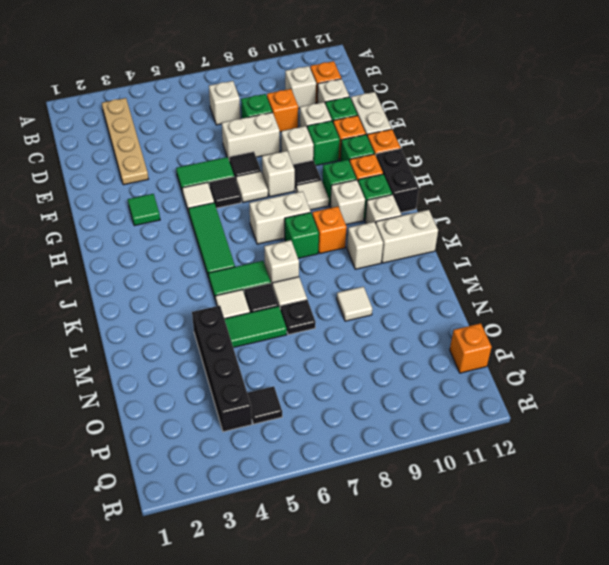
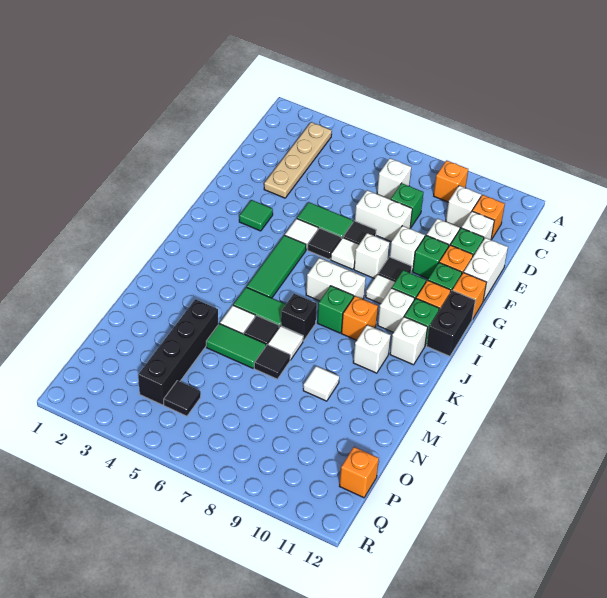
orange 1x1 brick [267,89,298,132] -> orange 1x1 brick moved to [434,160,468,202]
white 1x1 brick [264,240,299,284] -> black 1x1 brick [281,294,317,341]
white 1x2 brick [376,210,438,263] -> none
black 1x1 plate [280,300,316,335] -> black 1x1 tile [254,344,290,379]

